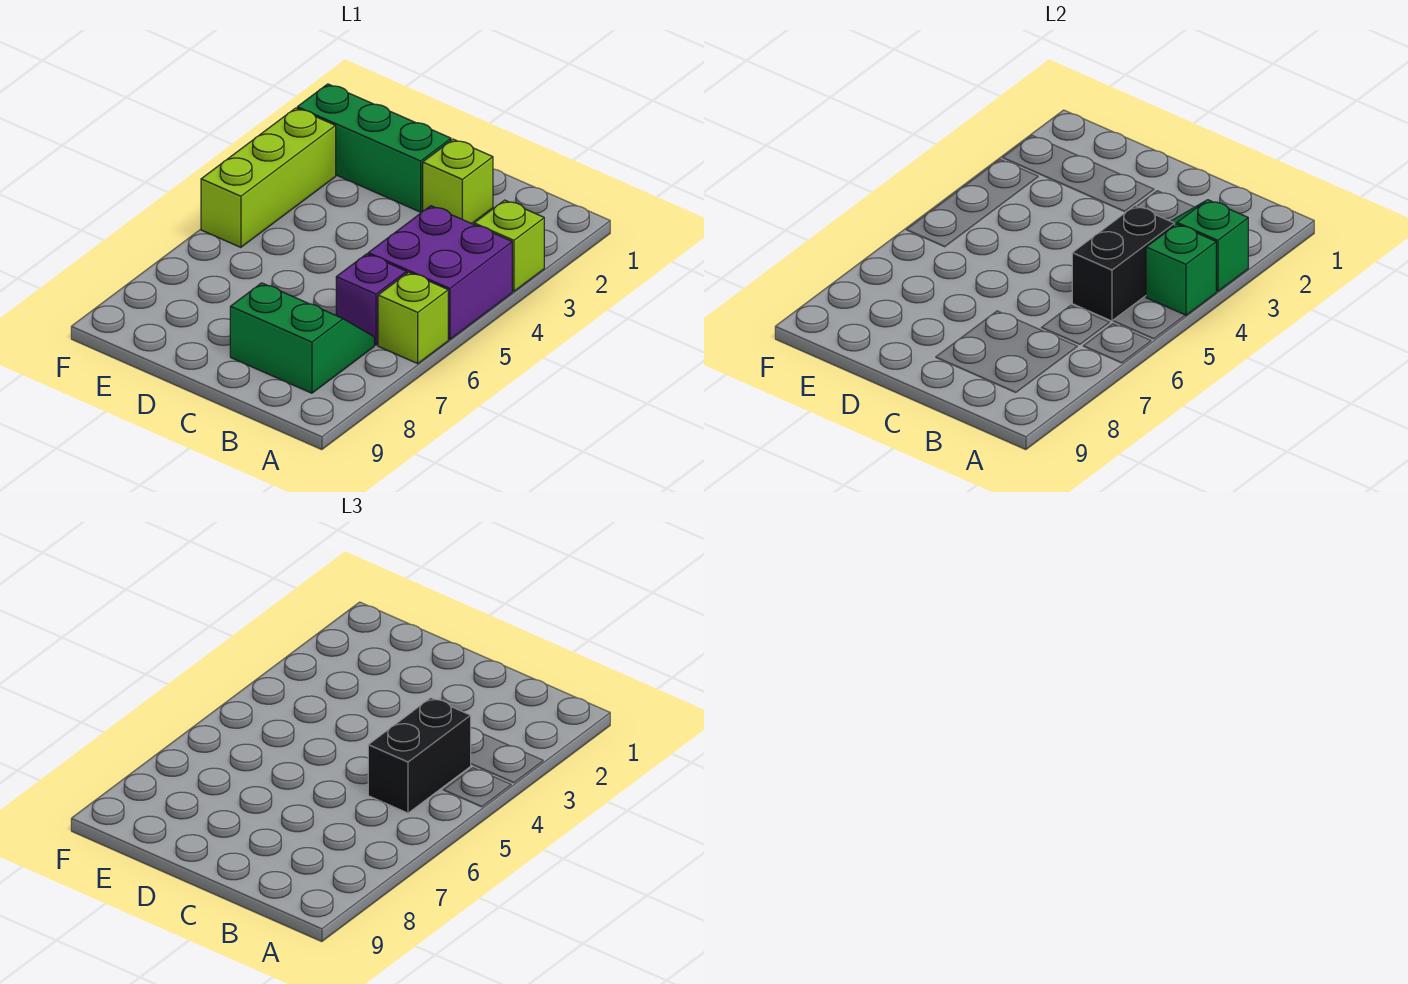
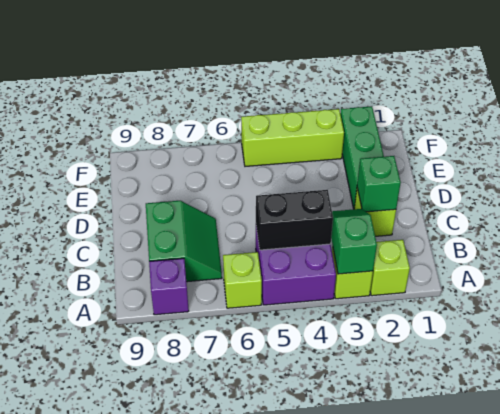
none -> lime 1x1 brick [370,240,410,296]
green 1x1 brick [1146,224,1216,316] -> green 1x1 brick moved to [357,156,401,212]
black 1x2 brick [368,698,471,813] -> none
purple 1x1 brick [336,254,407,345] -> purple 1x1 brick moved to [149,258,189,315]

